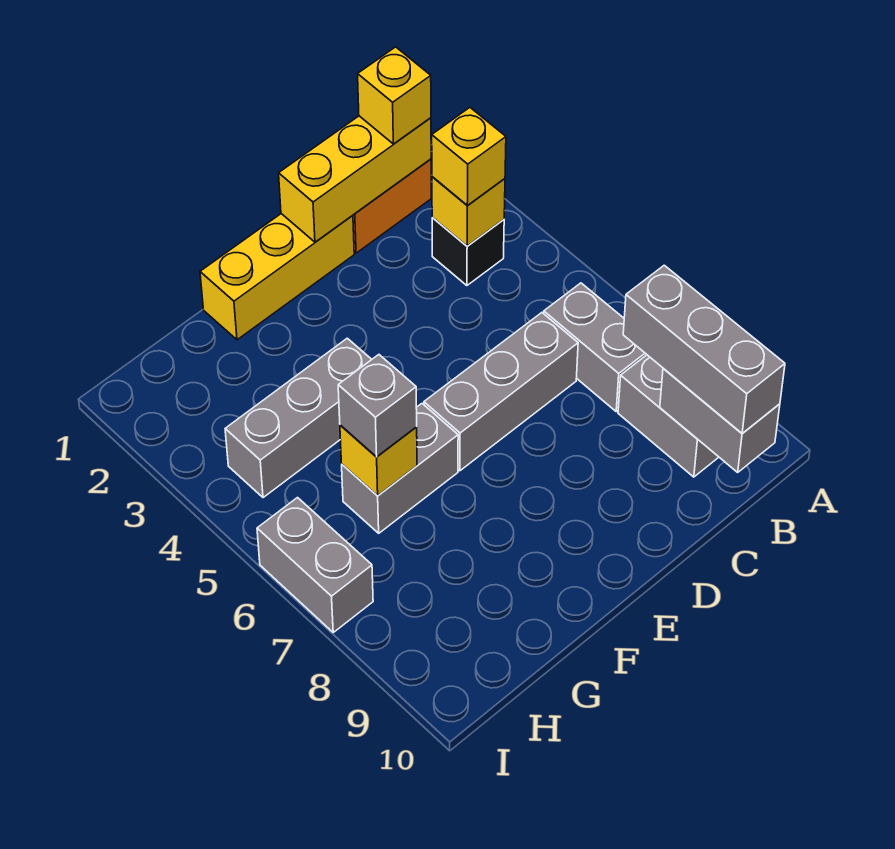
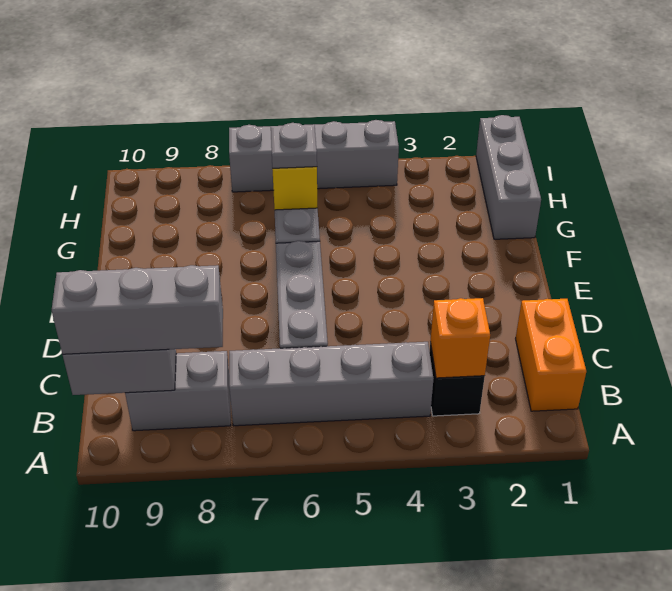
yellow 1x3 brick [279,116,431,242] -> none
yellow 1x1 brick [358,47,431,144] -> none
yellow 1x1 brick [432,177,505,246] -> orange 1x1 brick [430,298,490,378]
yellow 1x1 brick [432,108,506,205] -> none
grey 1x2 brick [544,283,647,411] -> grey 1x4 brick [229,342,434,426]
yellow 1x3 brick [200,214,354,340] -> none
grey 1x3 brick [225,338,372,498] -> grey 1x3 brick moved to [476,115,541,239]
grey 1x1 brick [338,355,417,457] -> grey 1x1 plate [271,123,317,168]
grey 1x2 brick [257,498,373,632] -> grey 1x4 brick [229,120,399,192]

